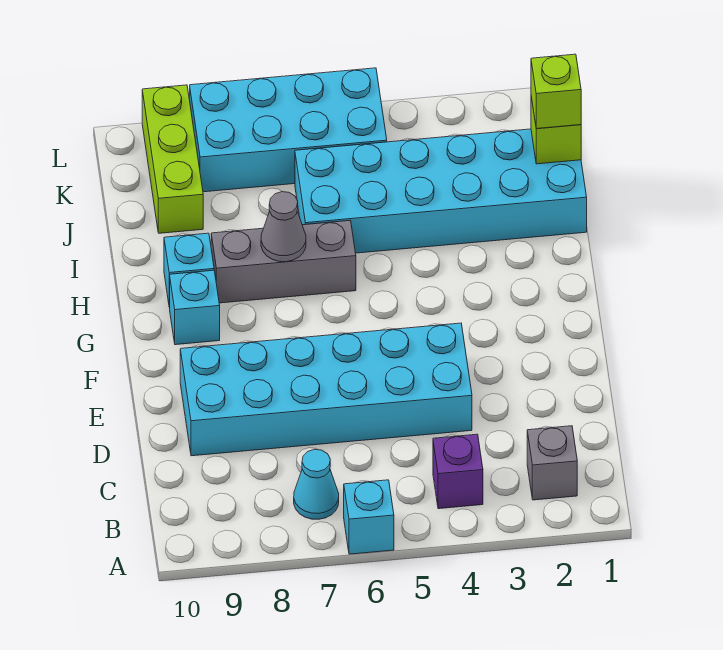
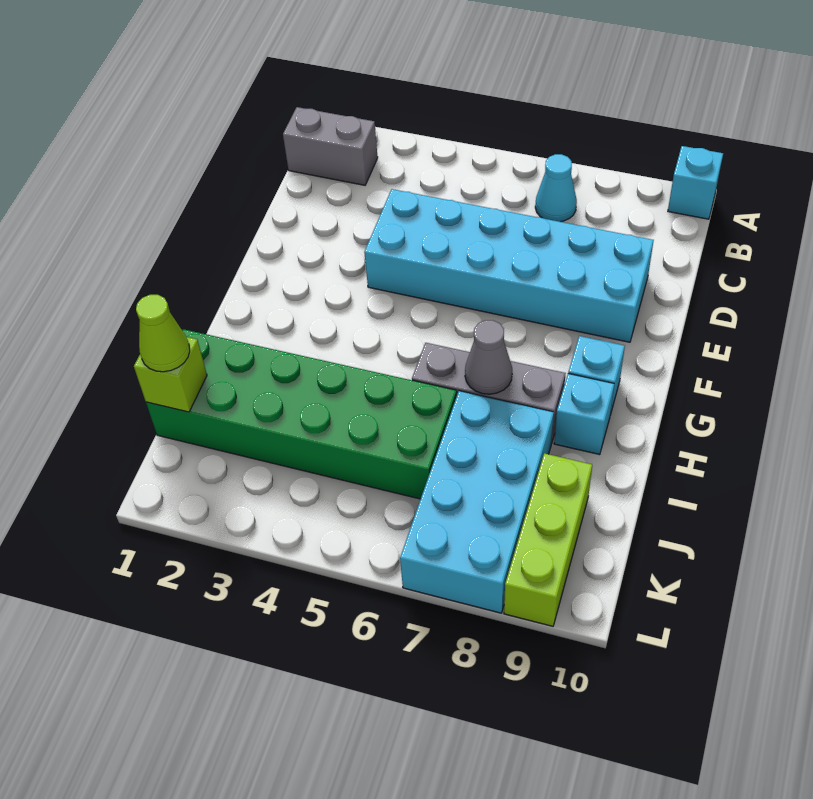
cyan 1x1 brick [344,480,394,554] -> cyan 1x1 brick moved to [668,146,723,219]
grey 1x1 brick [527,426,577,500] -> grey 1x2 brick [283,107,378,185]
purple 1x1 brick [433,434,483,509] -> none
cyan 2x6 brick [295,129,587,253] -> green 2x6 brick [146,329,457,499]
lime 1x1 brick [531,54,581,129] -> lime 1x1 cone [136,295,190,372]
cyan 2x4 brick [190,68,387,192] -> cyan 2x4 brick turned to [400,391,554,613]

